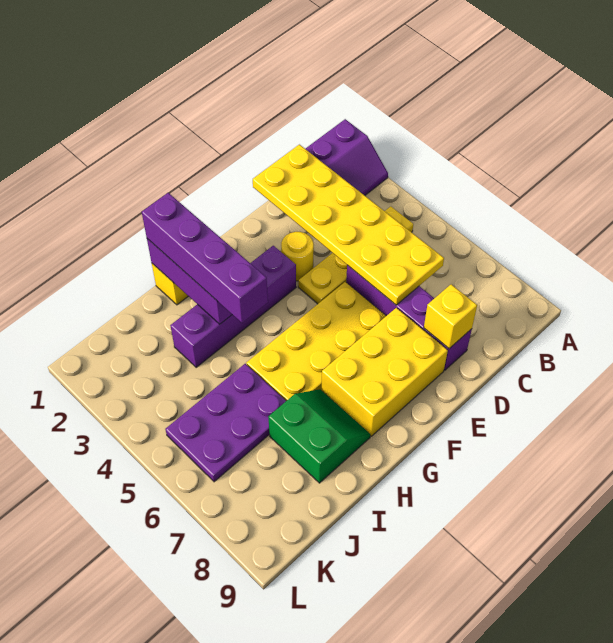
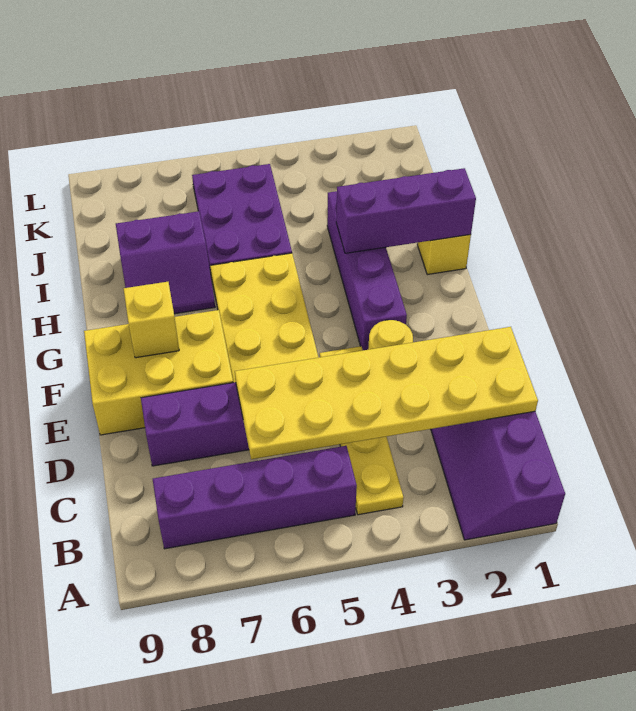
yellow 1x1 brick [424,284,477,348] -> yellow 1x1 brick moved to [124,282,179,358]
yellow 2x3 brick [321,308,448,436] -> yellow 2x3 brick turned to [84,310,233,435]
purple 1x4 brick [142,193,268,323] -> purple 1x4 brick moved to [153,446,357,549]
green 2x2 slope [268,389,370,483] -> purple 2x2 slope [116,211,215,314]

